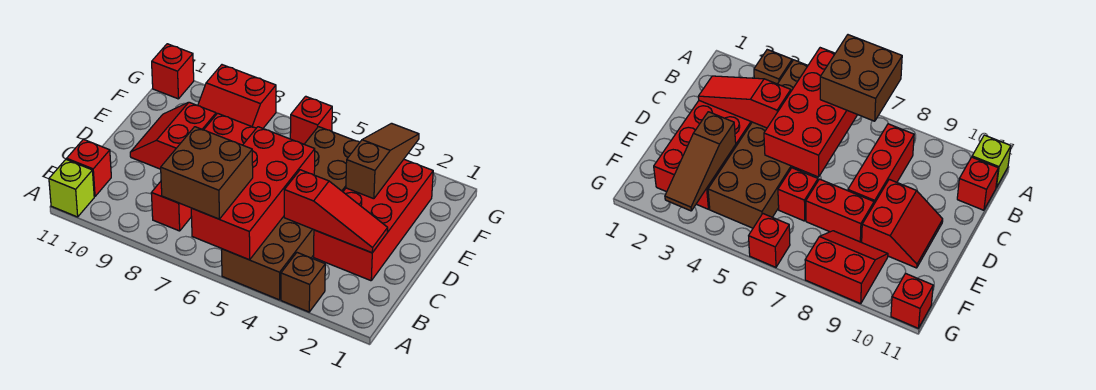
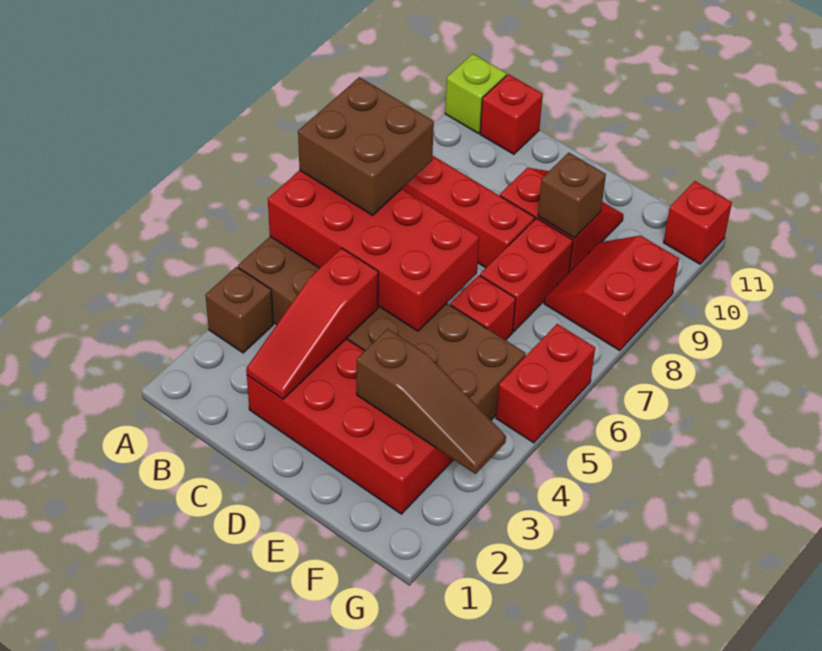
none -> brown 1x1 brick [538,153,606,238]
red 1x1 brick [290,96,332,144] -> red 1x2 brick [496,324,595,443]

